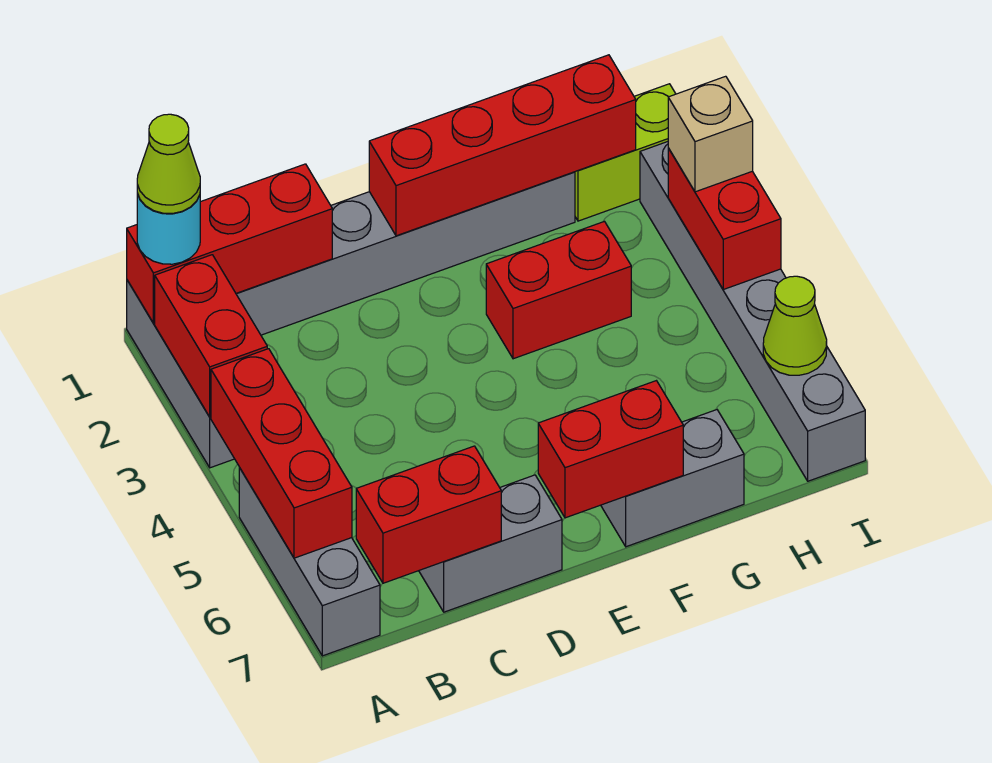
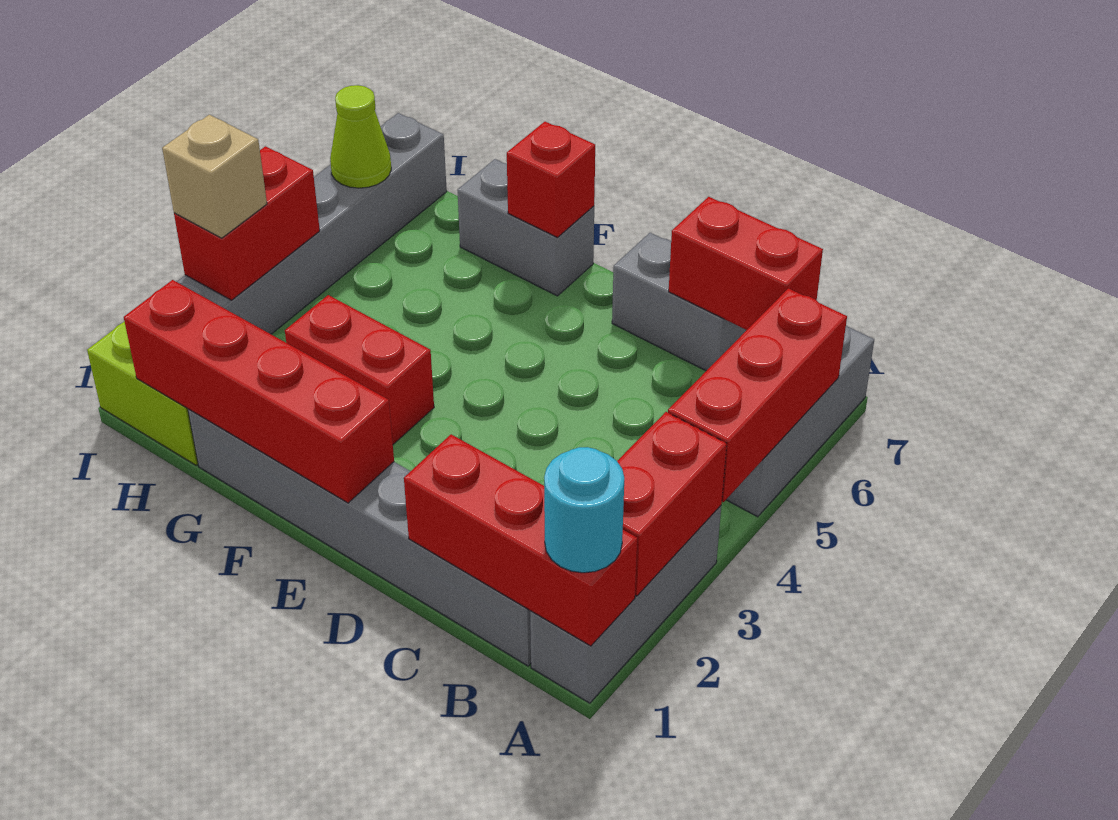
lime 1x1 cone [137,114,200,213] -> none
red 1x2 brick [538,381,683,518] -> red 1x1 brick [507,122,595,238]

